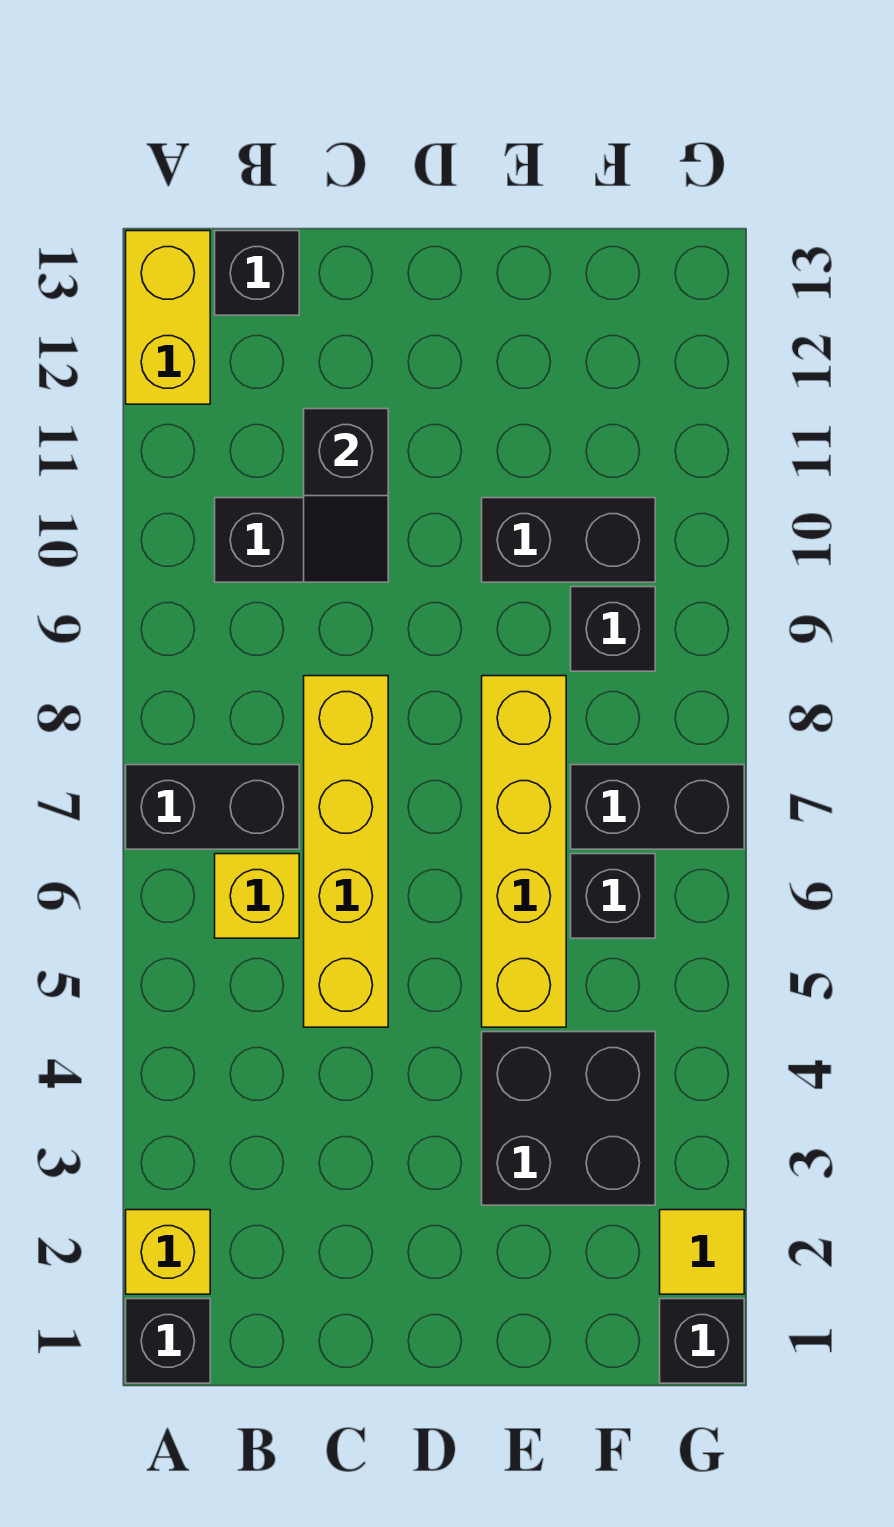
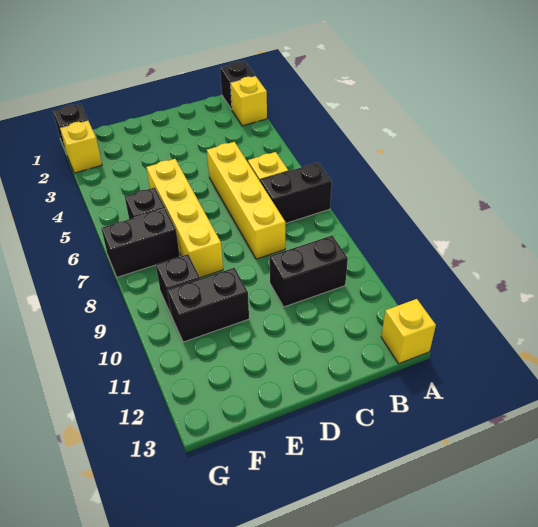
yellow 1x2 brick [126,231,210,404] -> yellow 1x1 brick [381,299,436,363]
black 1x1 brick [215,231,299,315] -> none
black 1x2 slope [304,409,388,582] -> none
black 2x2 brick [482,1032,655,1205] -> none
yellow 1x1 tile [660,1210,744,1294] -> yellow 1x1 brick [60,121,102,173]

